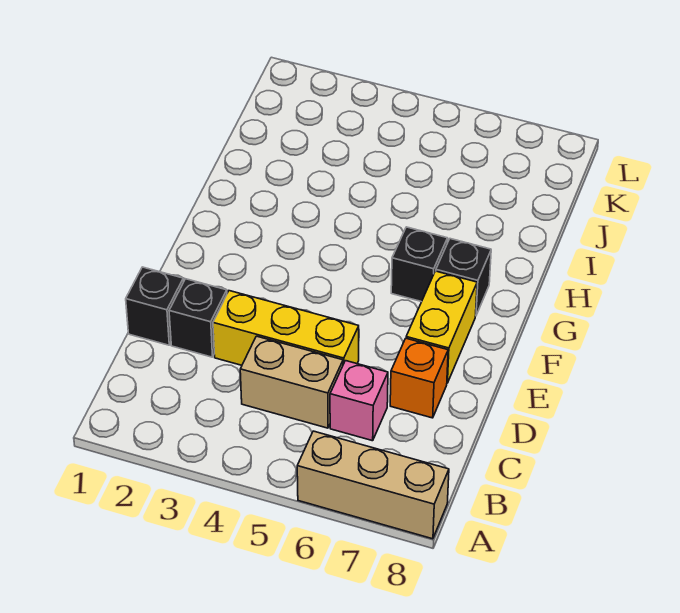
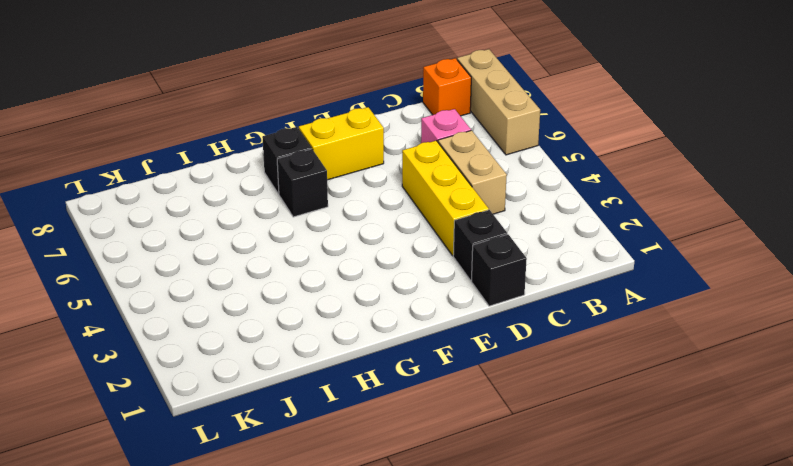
orange 1x1 brick [390,338,448,418] -> orange 1x1 brick moved to [423,58,471,116]

